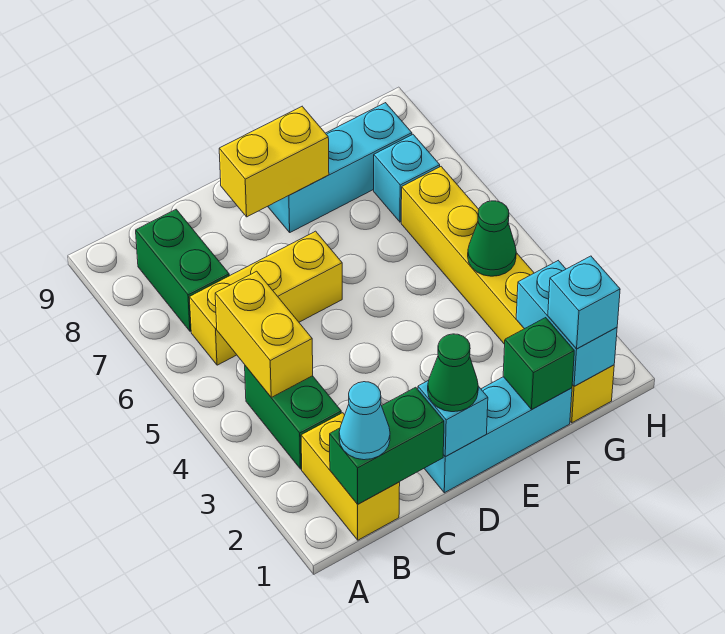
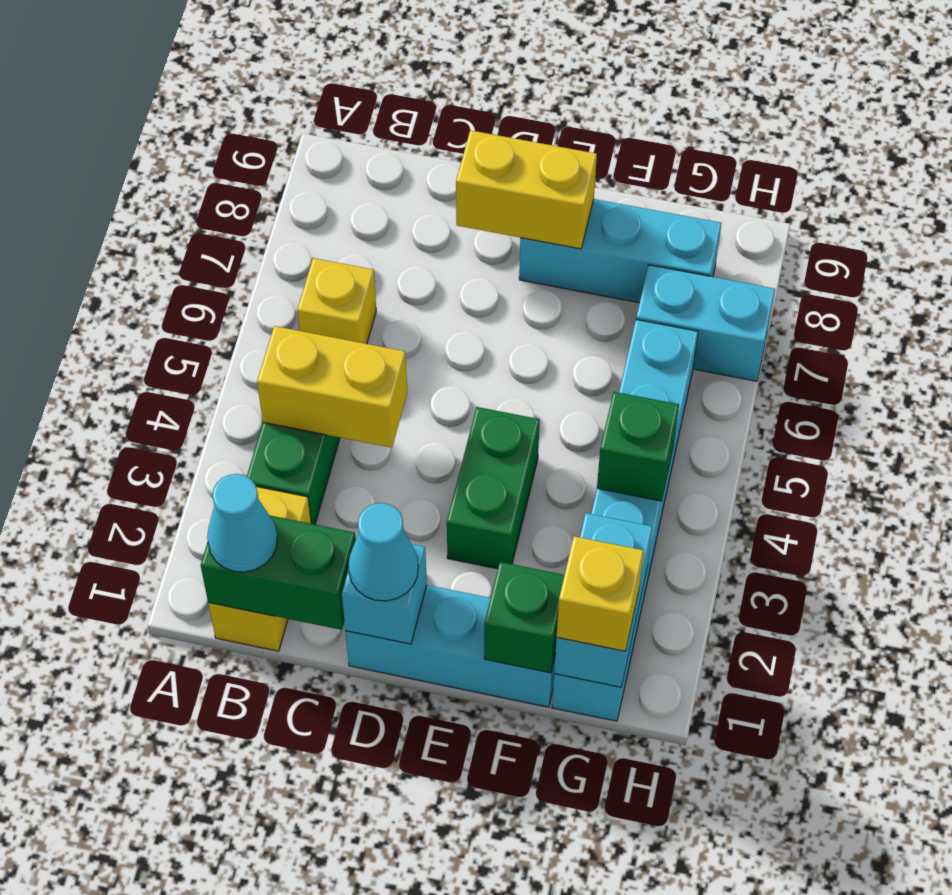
yellow 1x2 brick [215,271,313,397] -> yellow 1x2 brick turned to [257,326,407,448]
yellow 1x3 brick [189,231,342,365] -> yellow 1x1 brick [297,258,376,344]
green 1x2 brick [136,209,229,331] -> green 1x2 brick moved to [447,407,540,569]
green 1x1 cone [428,334,478,412] -> cyan 1x1 cone [349,503,418,601]
yellow 1x6 brick [401,167,614,423] -> cyan 1x6 brick [552,320,698,721]
cyan 1x1 brick [548,256,620,349] -> yellow 1x1 brick [557,536,644,651]
green 1x1 cone [468,201,516,276] -> green 1x1 brick [597,392,679,501]
cyan 1x1 brick [374,135,440,222] -> cyan 1x2 brick [636,265,775,381]

